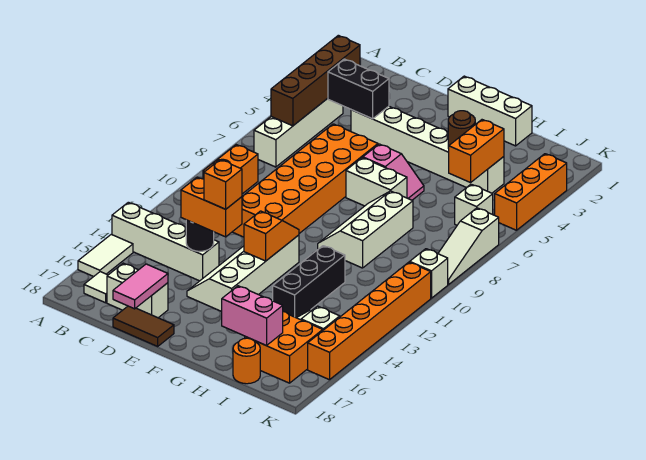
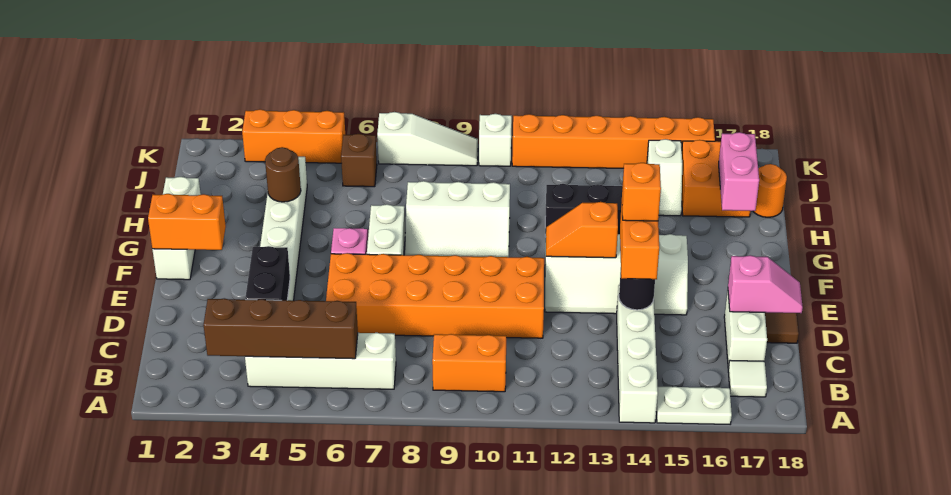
white 1x2 tile [78,234,133,277] -> white 1x2 plate [656,387,732,424]
pink 1x2 tile [113,264,168,309] -> pink 1x2 slope [728,255,803,313]
orange 1x2 brick [449,120,504,183] -> orange 1x2 brick moved to [148,194,226,250]
white 1x1 brick [455,184,493,225] -> brown 1x1 brick [341,134,377,187]

